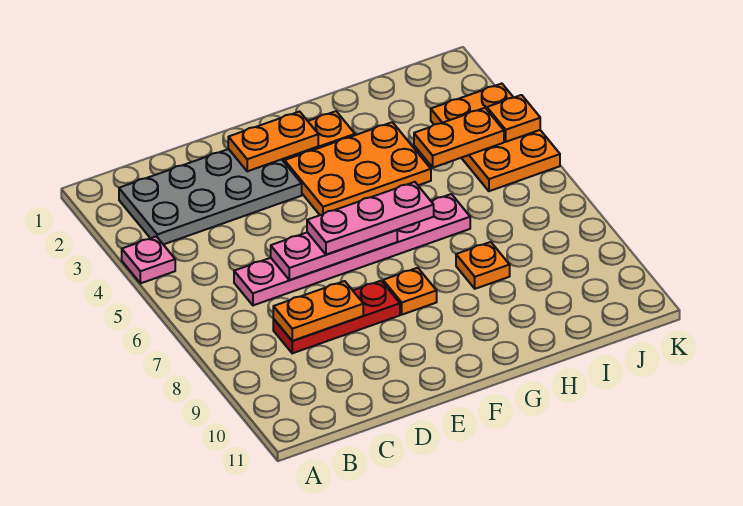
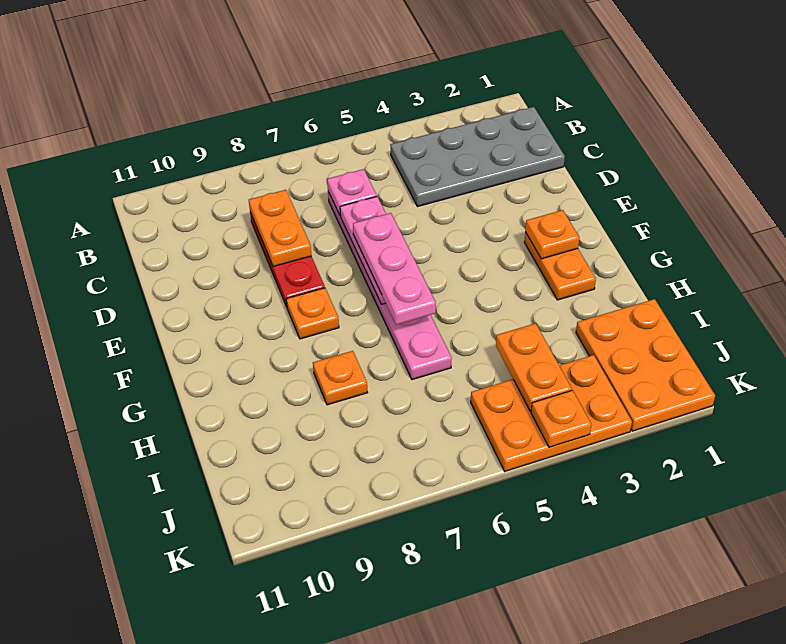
pink 1x1 plate [122,236,175,283] -> pink 1x1 plate moved to [327,169,377,216]
grey 2x4 plate [119,149,302,245] -> grey 2x4 plate turned to [390,107,565,207]
orange 1x2 plate [228,112,318,171] -> orange 1x1 plate [525,210,579,259]
orange 2x3 plate [285,122,431,215] -> orange 2x3 plate moved to [576,299,715,431]

